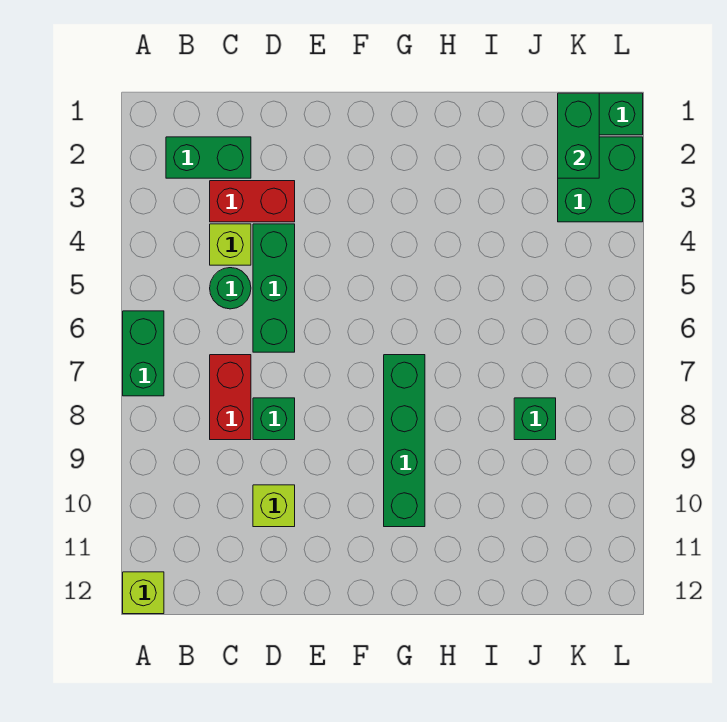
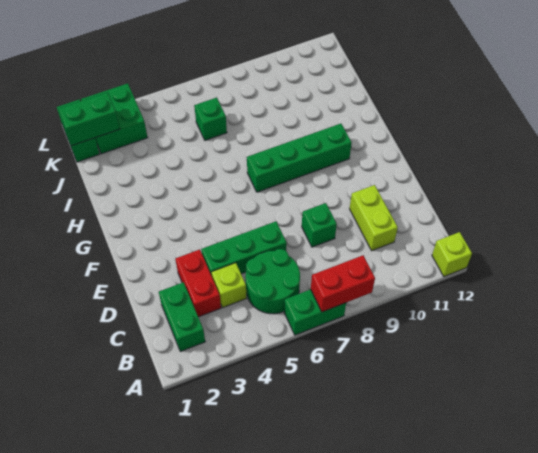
green 1x1 round brick [210,268,251,309] -> green 2x2 round brick [245,249,300,314]
red 1x2 brick [210,355,251,440] -> red 1x2 brick moved to [311,255,375,312]
lime 1x1 brick [253,485,295,527] -> lime 1x2 brick [350,185,398,251]
green 1x1 brick [514,398,556,440] -> green 1x1 brick moved to [194,98,227,140]

